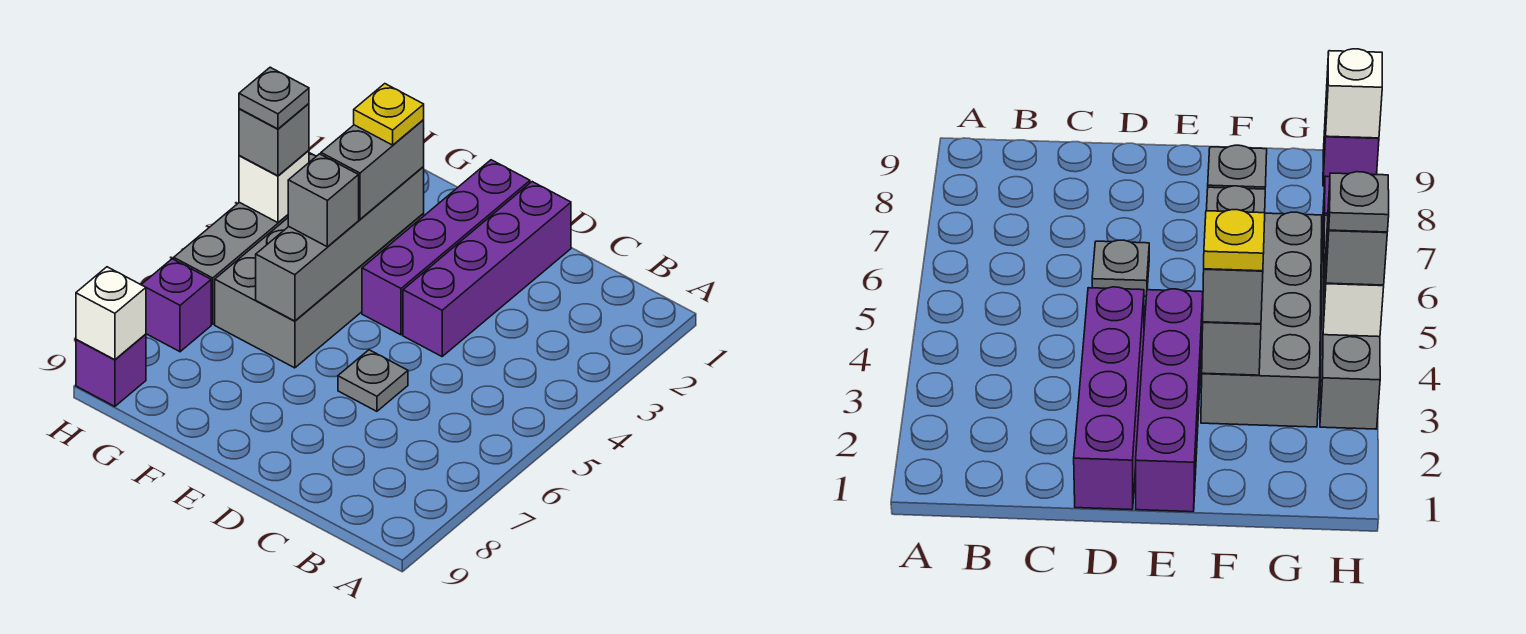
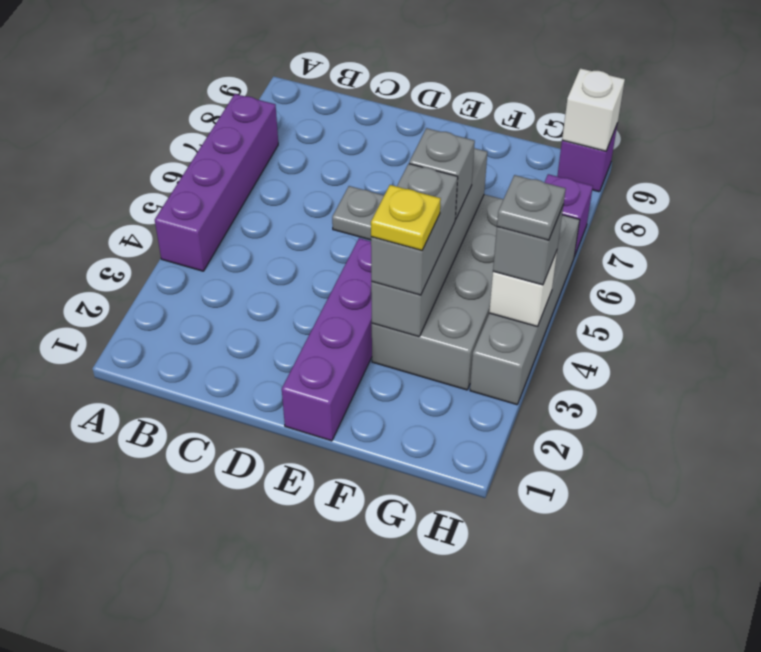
purple 1x4 brick [403,182,571,356] -> purple 1x4 brick moved to [155,94,278,271]

